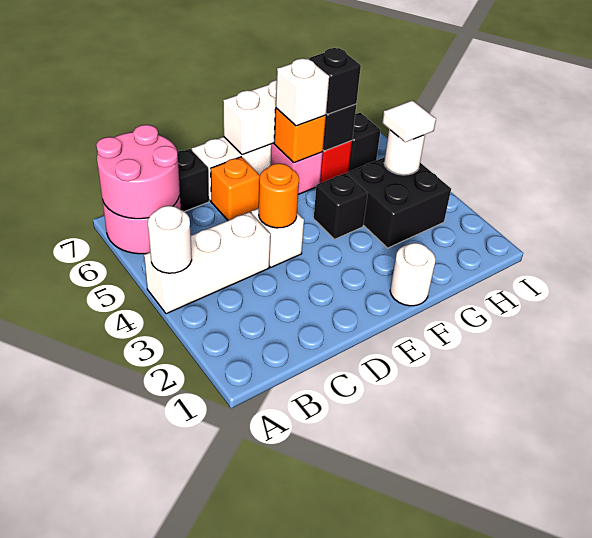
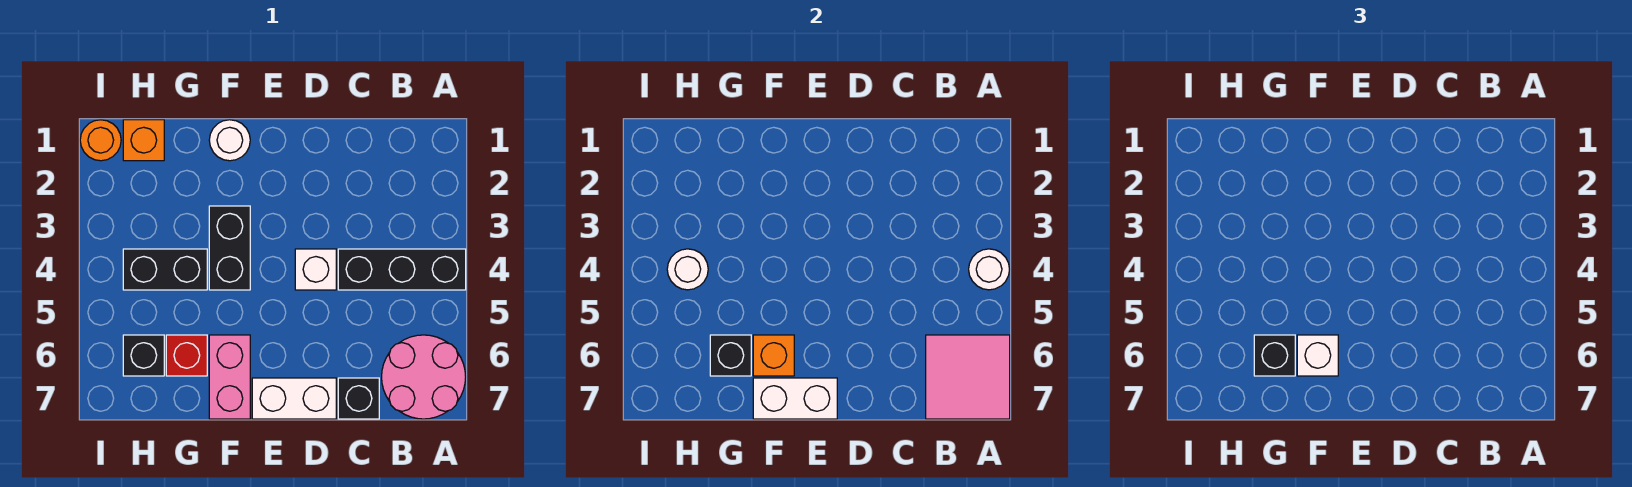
white 1x3 brick [144,212,271,314] -> black 1x3 brick [338,249,466,290]
pink 2x2 round brick [96,125,180,219] -> pink 2x2 tile [926,335,1010,419]
orange 1x1 round brick [259,163,299,228] -> orange 1x1 round brick moved to [80,120,121,161]
orange 1x1 brick [211,157,260,220] -> orange 1x1 brick moved to [123,120,164,161]
black 1x1 brick [314,173,368,239] -> black 1x2 brick [209,206,250,290]
black 2x2 brick [347,157,451,248] -> black 1x2 brick [123,249,207,290]
white 1x1 tile [382,100,436,142] -> none

